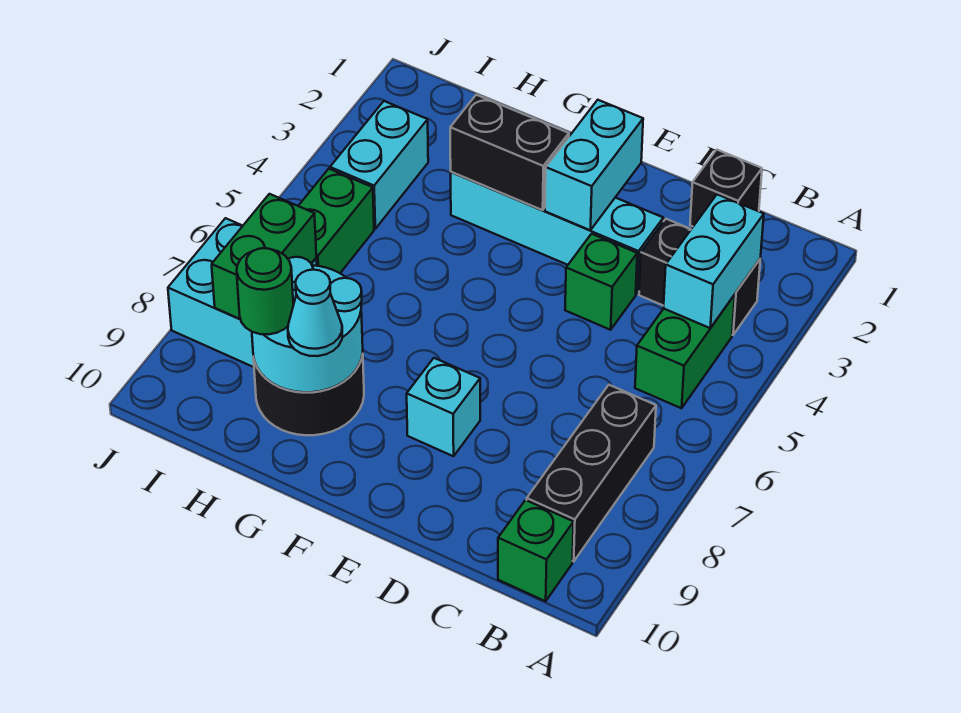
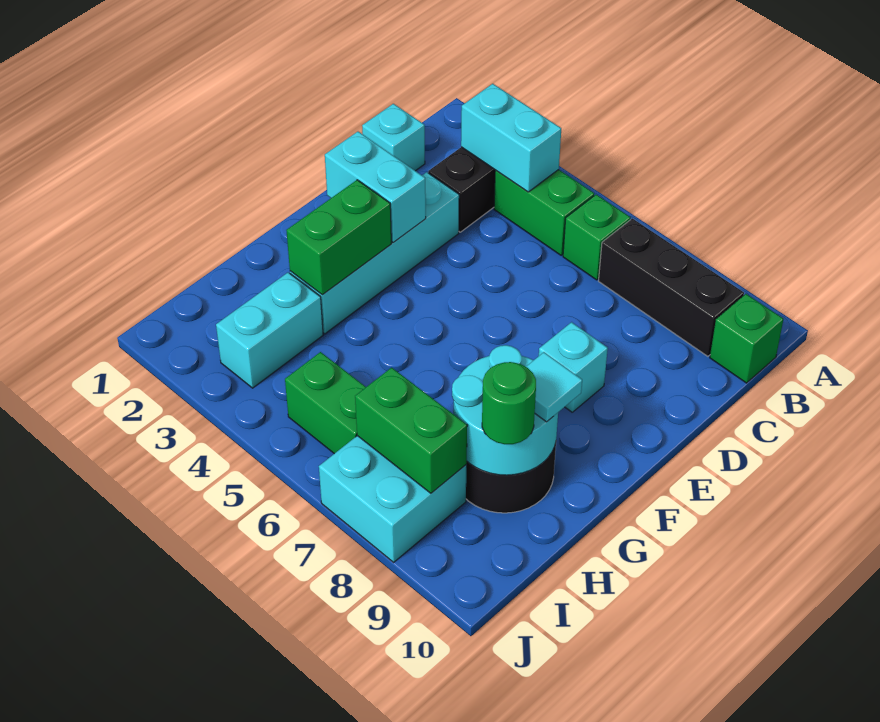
black 1x1 brick [690,150,762,226] -> cyan 1x1 brick [362,104,425,171]
green 1x1 brick [565,234,637,330] -> green 1x1 brick moved to [563,195,631,280]
black 1x2 brick [450,95,569,210] -> green 1x2 brick [286,180,391,295]
cyan 1x1 cone [288,270,342,356] -> cyan 1x1 tile [526,352,582,422]
cyan 1x2 brick [330,101,428,229] -> cyan 1x2 brick turned to [216,272,323,388]

